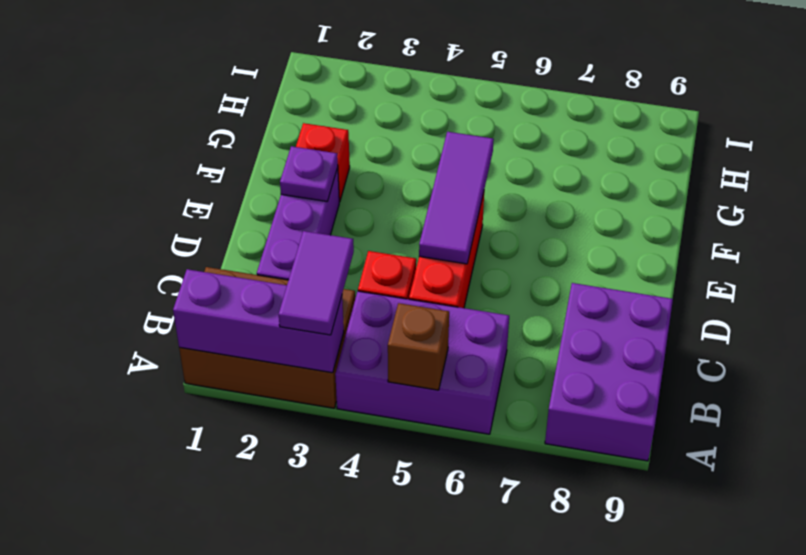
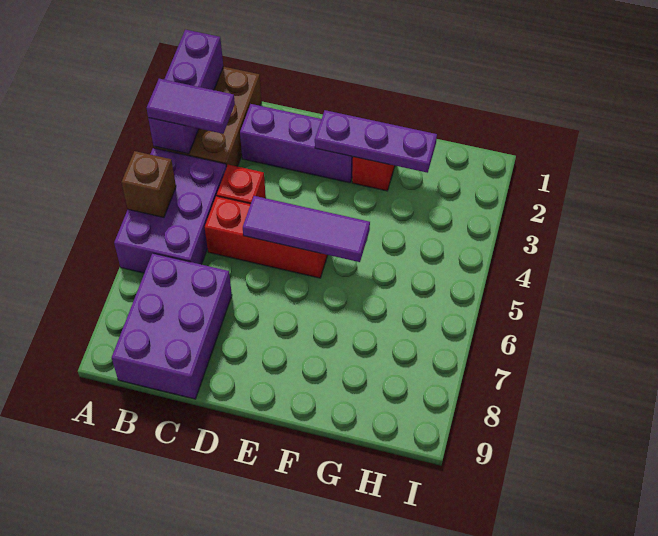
purple 2x3 brick [545,283,673,461] -> purple 2x3 brick turned to [112,253,232,399]
purple 1x1 plate [280,146,338,201] -> purple 1x3 plate [315,110,437,173]

